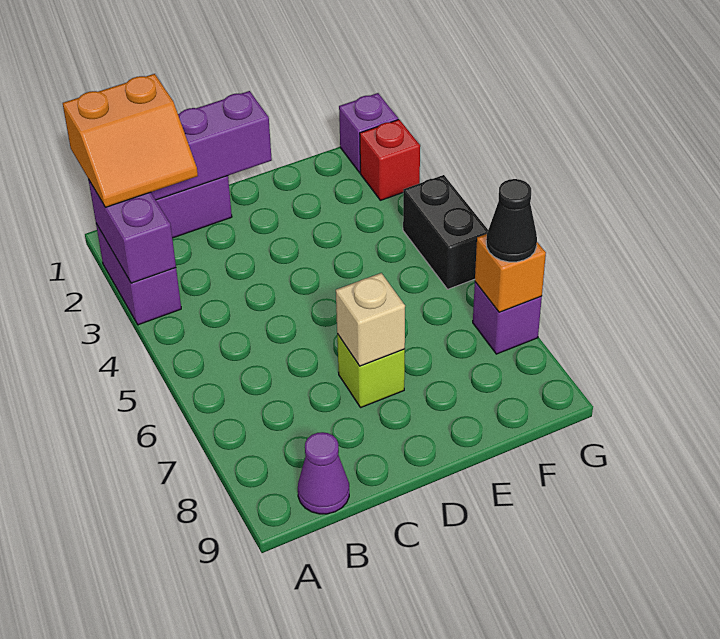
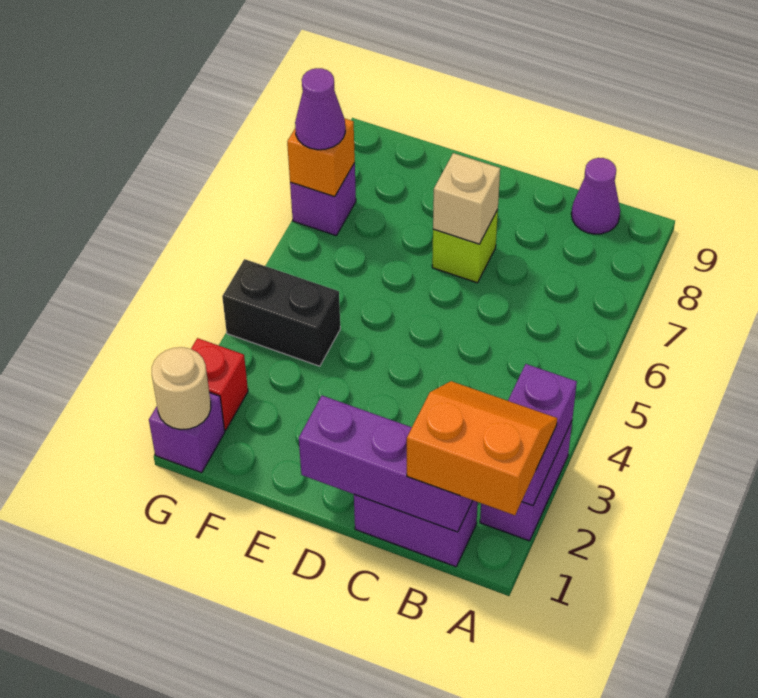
none -> tan 1x1 round brick [152,347,211,430]
black 1x2 brick [403,175,488,289] -> black 1x2 brick turned to [222,259,340,366]
black 1x1 cone [486,179,537,262] -> purple 1x1 cone [295,68,345,150]

